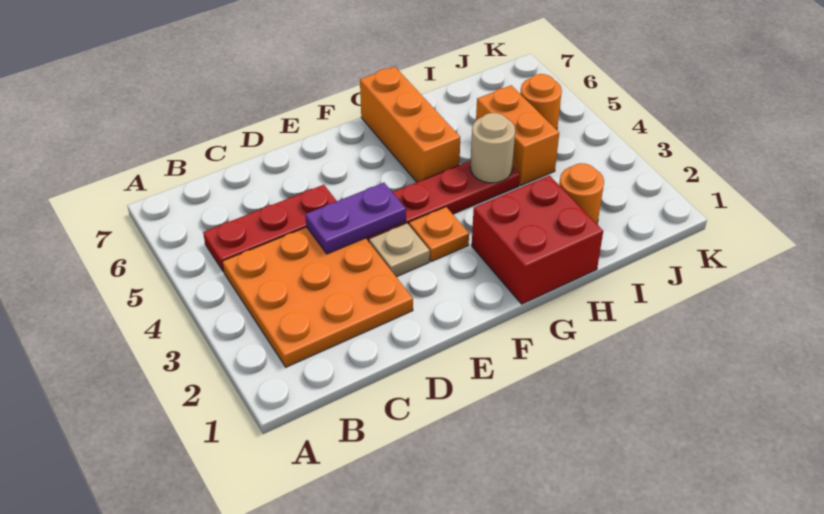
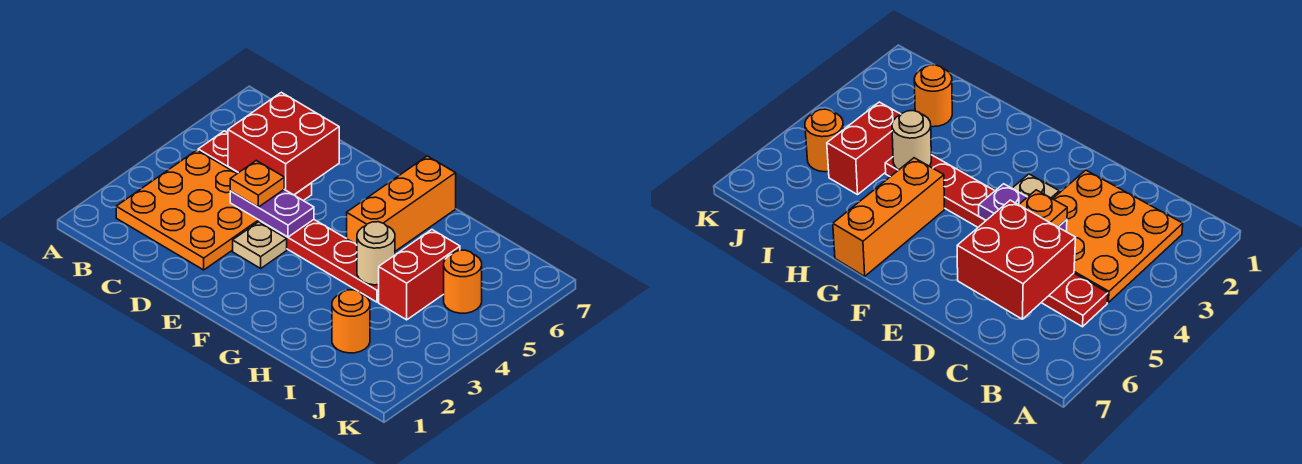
orange 1x1 plate [409,207,469,262] -> orange 1x1 plate moved to [230,161,284,207]
red 2x2 brick [472,176,603,304] -> red 2x2 brick moved to [228,92,339,195]
orange 1x2 brick [476,85,559,185] -> red 1x2 brick [379,230,460,320]

